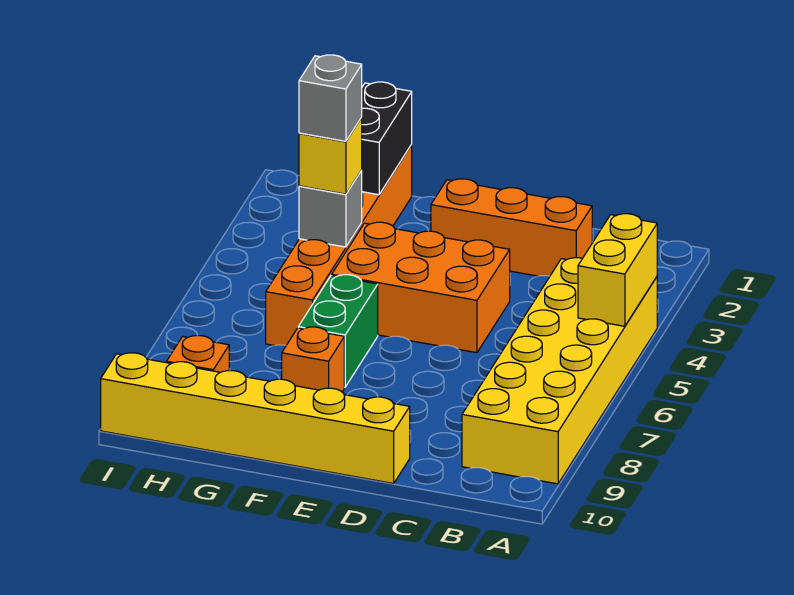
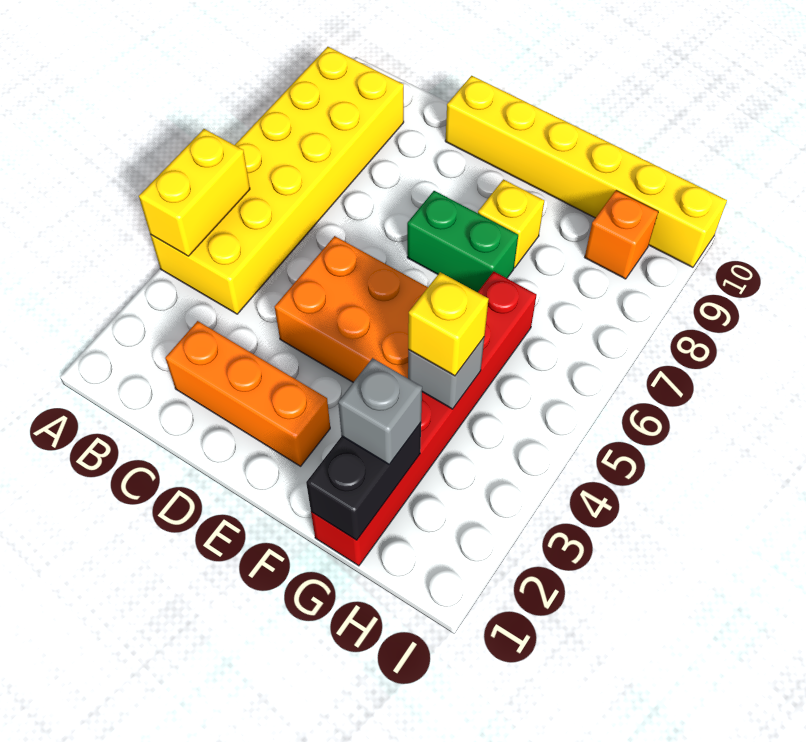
green 1x2 brick [298,275,378,387] -> green 1x2 brick turned to [407,191,518,292]
orange 1x1 brick [282,327,344,392] -> yellow 1x1 brick [478,179,544,268]
orange 1x6 brick [266,145,412,346] -> red 1x6 brick [311,272,537,566]
grey 1x1 brick [299,55,362,141] -> grey 1x1 brick moved to [338,358,422,464]

